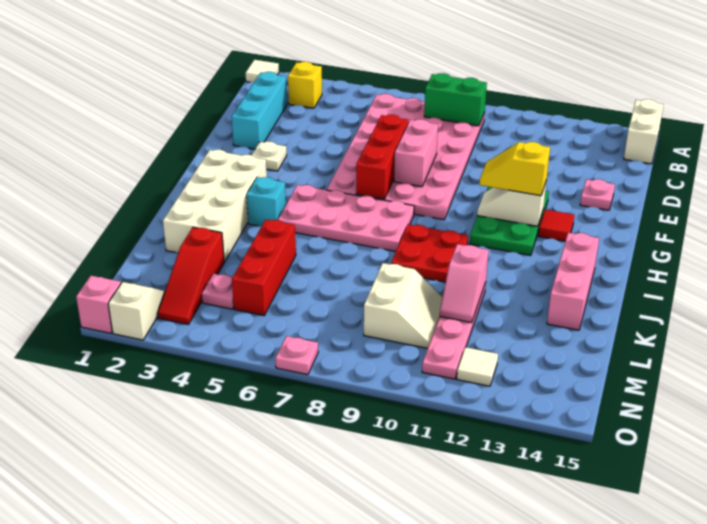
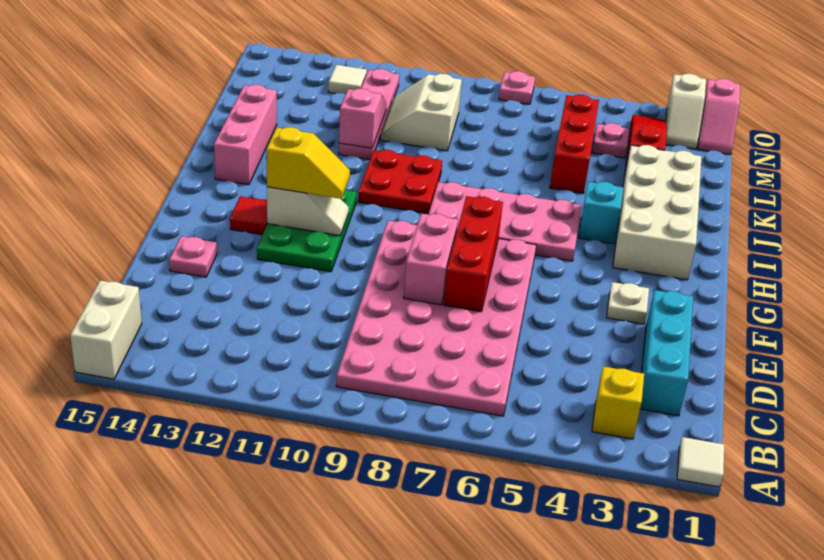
green 1x2 brick [424,73,487,126] -> none

